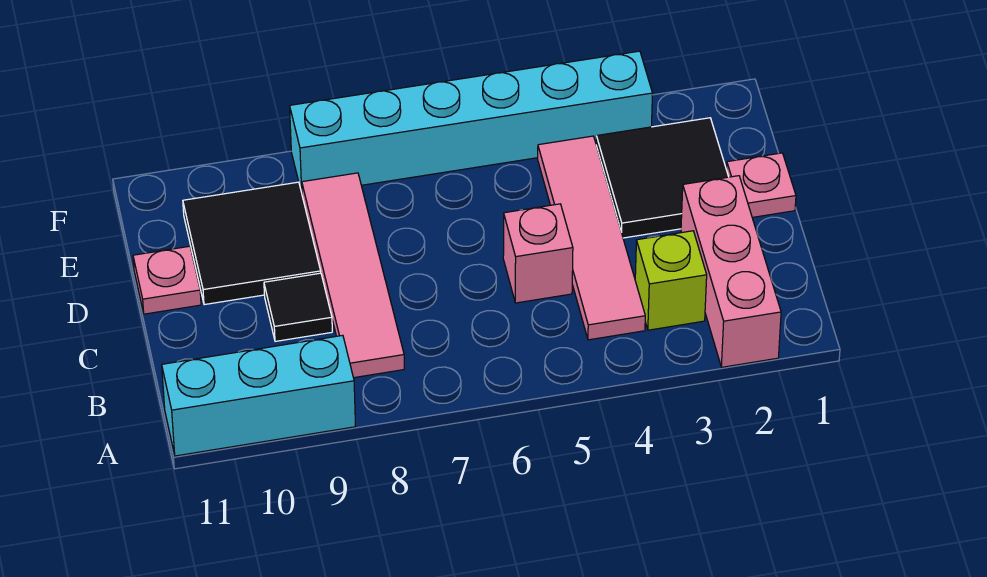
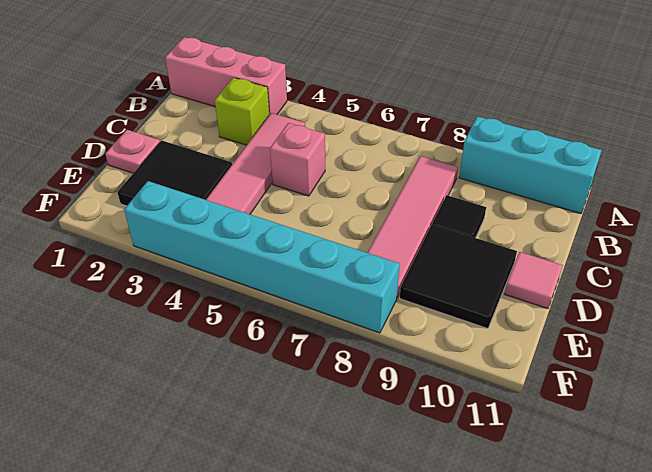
pink 1x3 brick [681,176,781,367] -> pink 1x3 brick turned to [165,37,287,115]
pink 1x1 plate [133,246,201,314] -> pink 1x1 tile [504,252,563,309]

